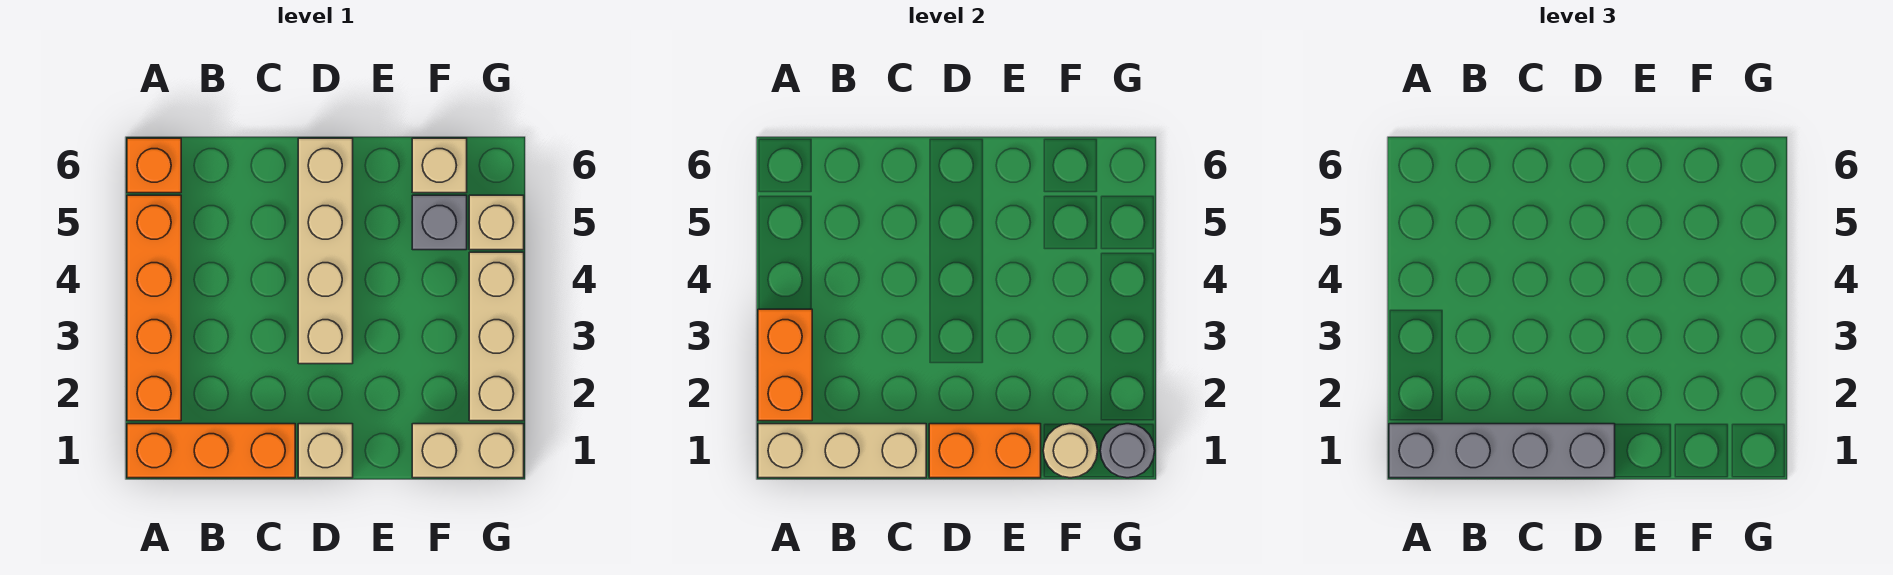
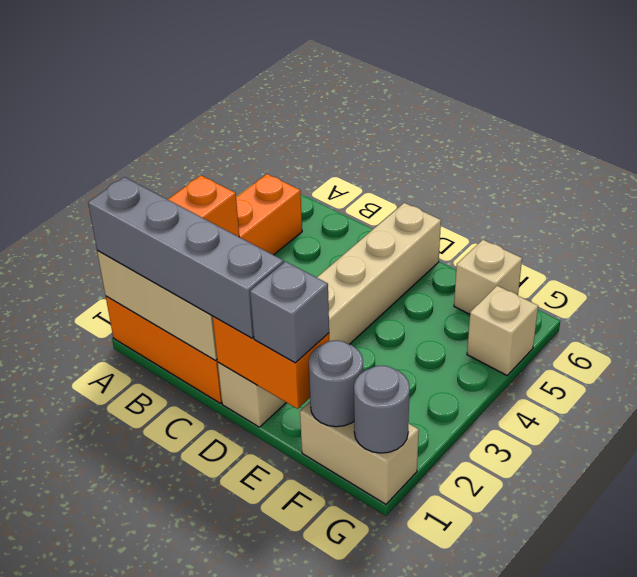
orange 1x1 brick [127,138,181,193] -> none
tan 1x1 round brick [1043,424,1098,478] -> grey 1x1 round brick [309,340,363,427]
grey 1x1 brick [412,195,467,250] -> grey 1x1 brick moved to [250,261,329,363]
tan 1x3 brick [469,252,524,421] -> none

